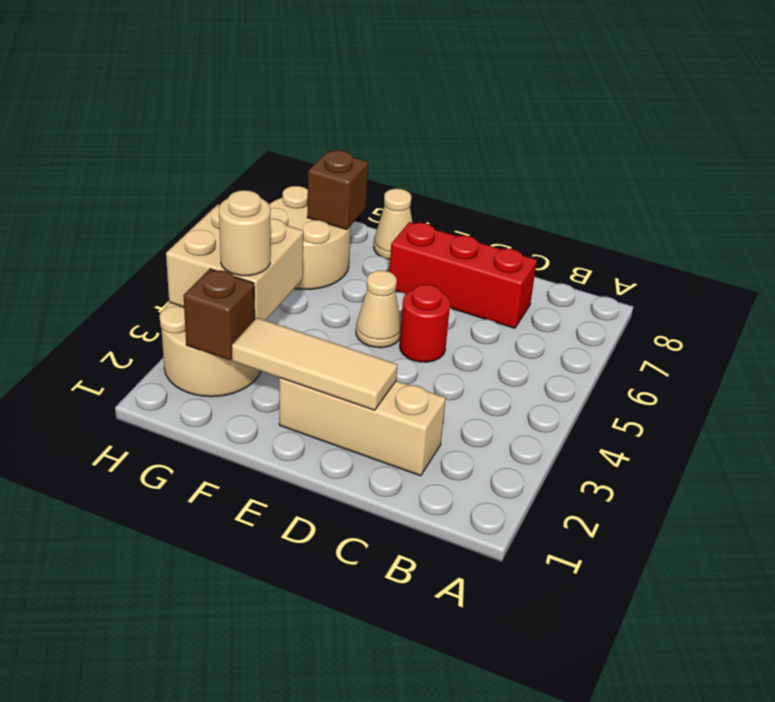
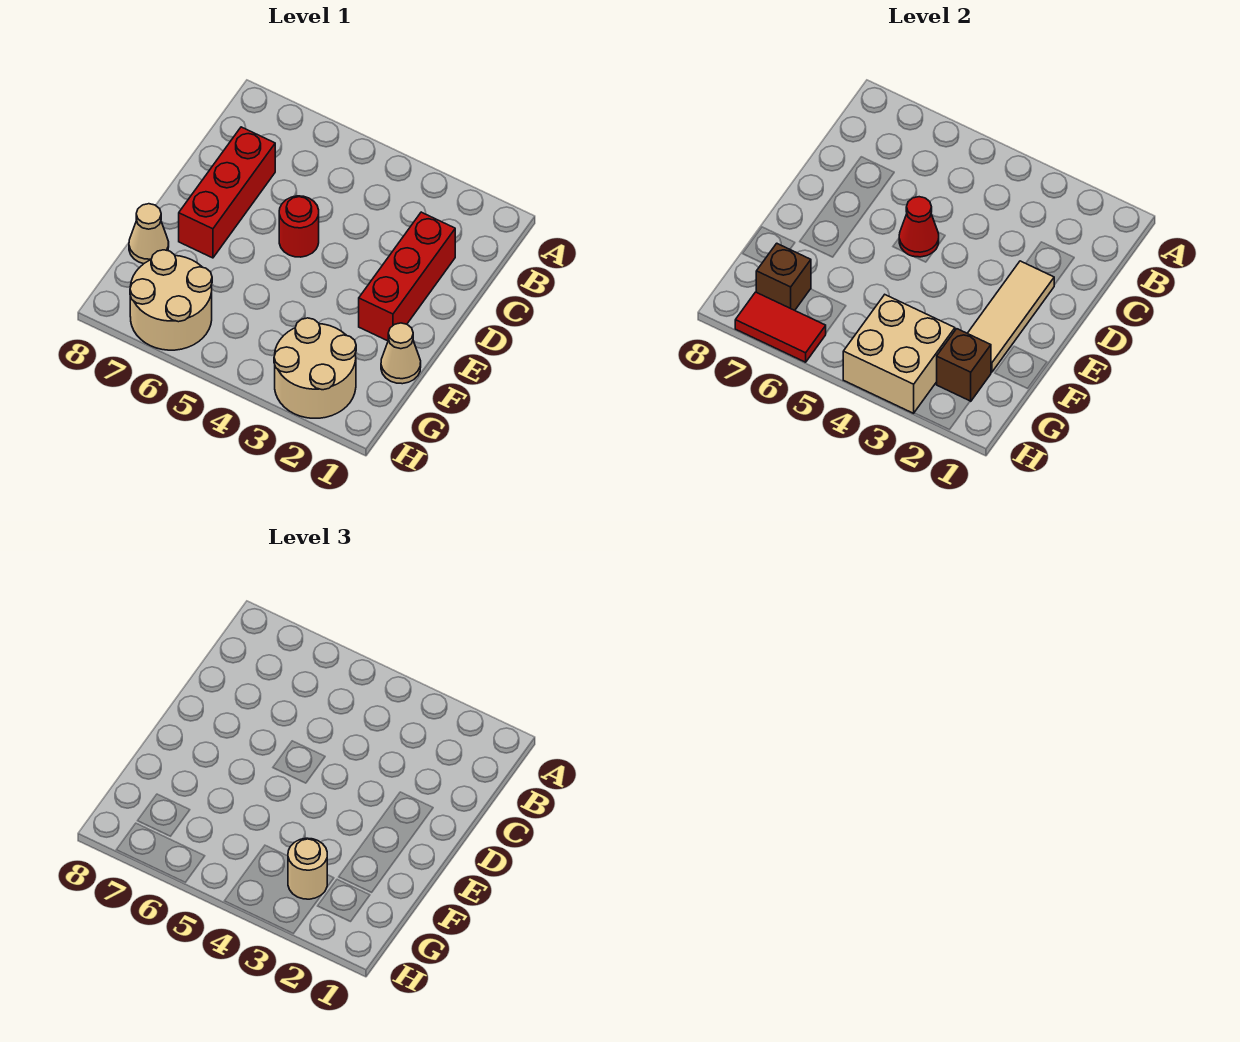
tan 1x3 brick [279,378,446,476] -> red 1x3 brick [359,212,455,341]
none -> red 1x1 cone [899,197,939,257]
tan 1x1 cone [356,270,401,348] -> tan 1x1 cone moved to [381,323,421,384]
none -> red 1x2 tile [735,292,826,362]

